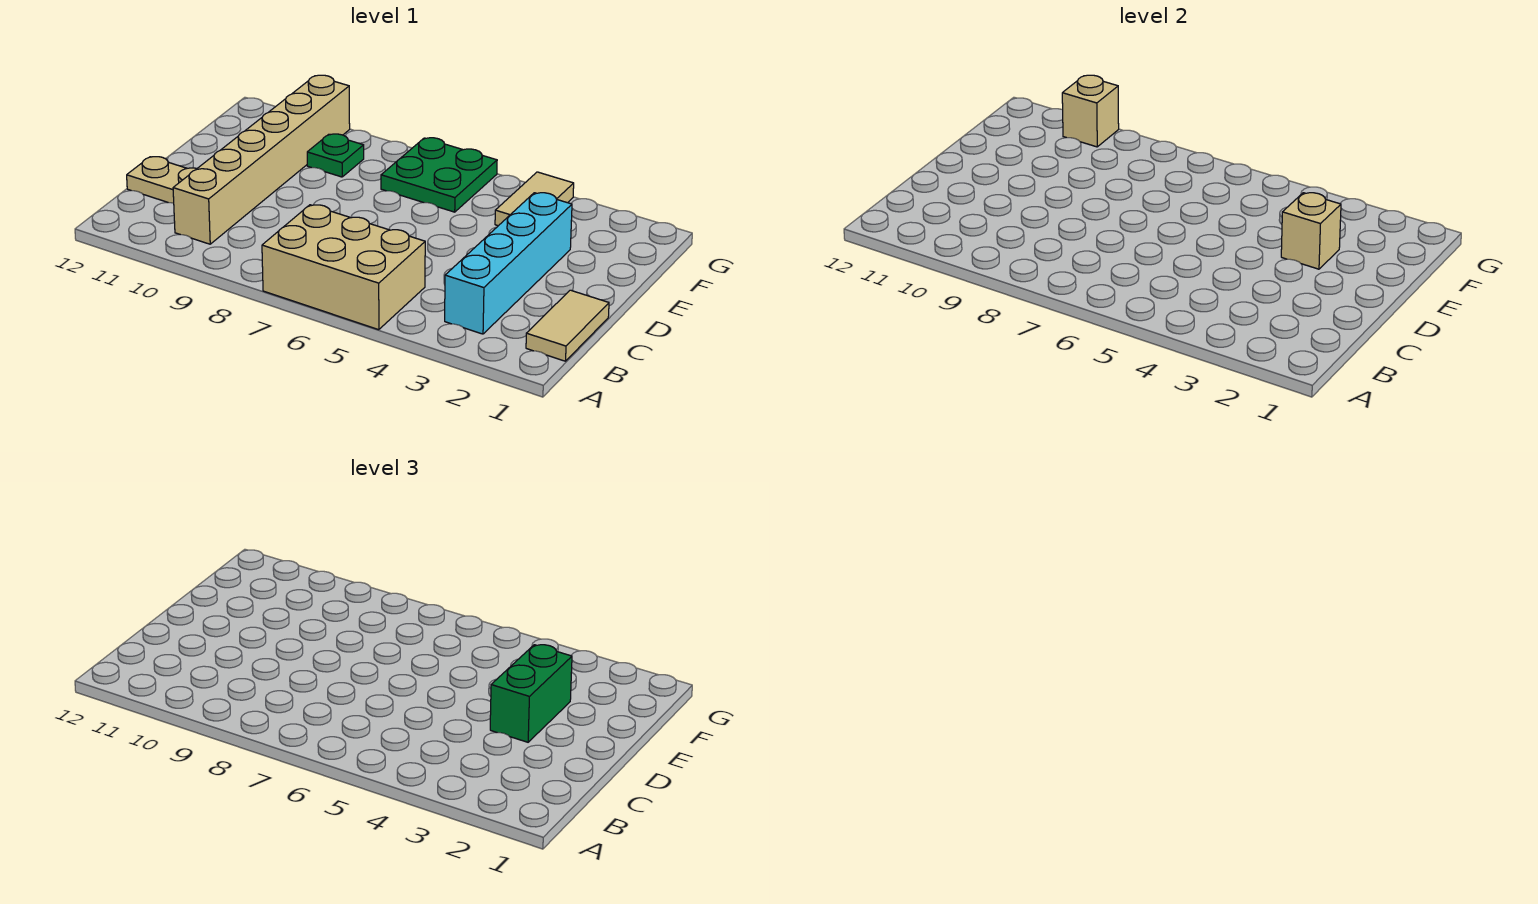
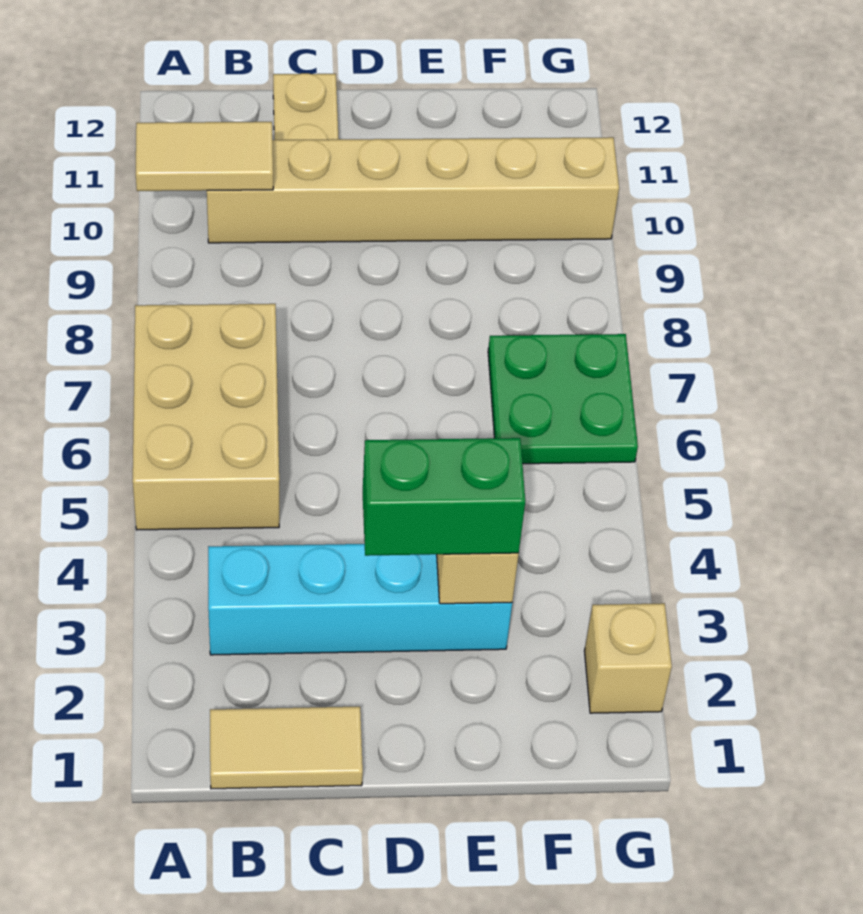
tan 1x2 tile [495,172,574,226] -> tan 1x2 tile moved to [136,122,273,191]
green 1x1 plate [307,134,364,177] -> none
tan 1x1 brick [1062,75,1119,147] -> tan 1x1 brick moved to [584,603,672,713]

